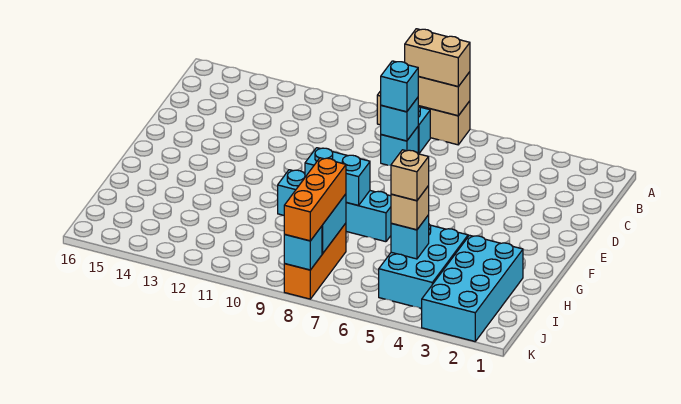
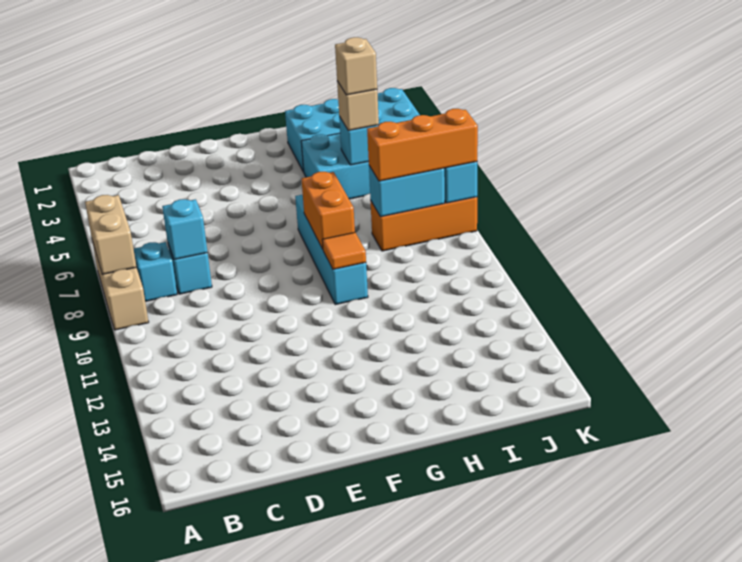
tan 1x2 brick [405,29,470,86] -> none
cyan 1x1 brick [381,61,419,112] -> none
cyan 1x2 brick [305,148,370,205] -> orange 1x2 brick [302,172,355,249]
none -> orange 1x1 tile [322,232,366,269]

